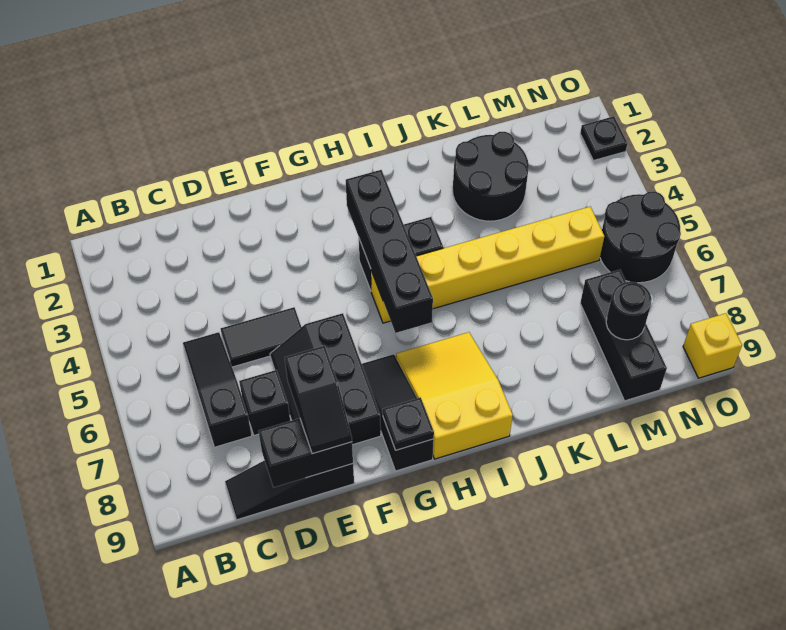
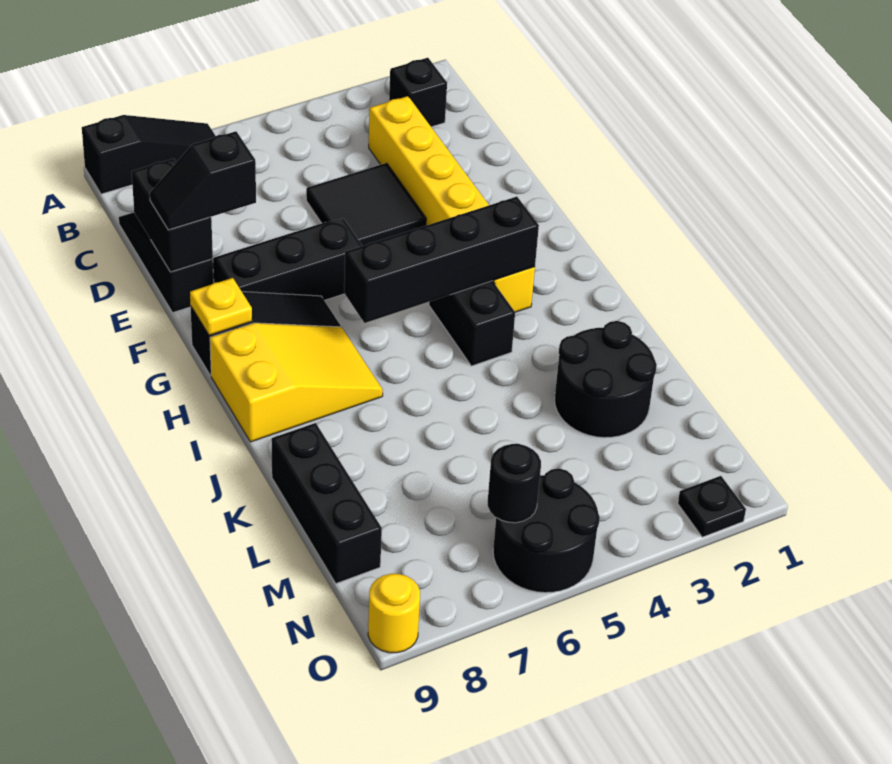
black 1x3 slope [183,332,252,447] -> black 1x3 slope moved to [82,115,216,194]
black 1x2 tile [221,307,301,367] -> black 2x2 tile [306,163,426,246]
black 1x1 brick [239,370,290,435] -> black 1x1 brick moved to [389,58,447,127]
black 1x1 plate [383,397,434,450] -> yellow 1x1 plate [190,278,252,335]
yellow 1x6 brick [371,207,604,323] -> yellow 1x6 brick moved to [369,96,535,312]
black 1x3 brick [580,270,667,401] -> black 1x3 brick turned to [272,423,382,583]
black 1x1 round brick [606,282,652,340] -> black 1x1 round brick moved to [488,443,541,523]
yellow 1x1 brick [683,313,742,378] -> yellow 1x1 round brick [368,574,420,653]

